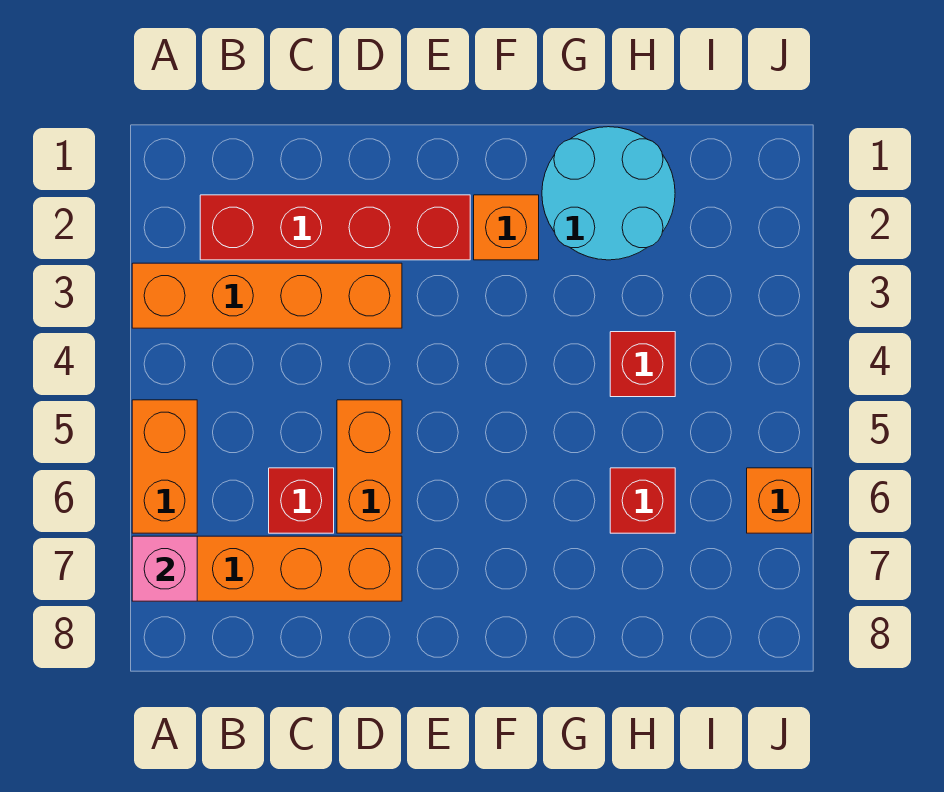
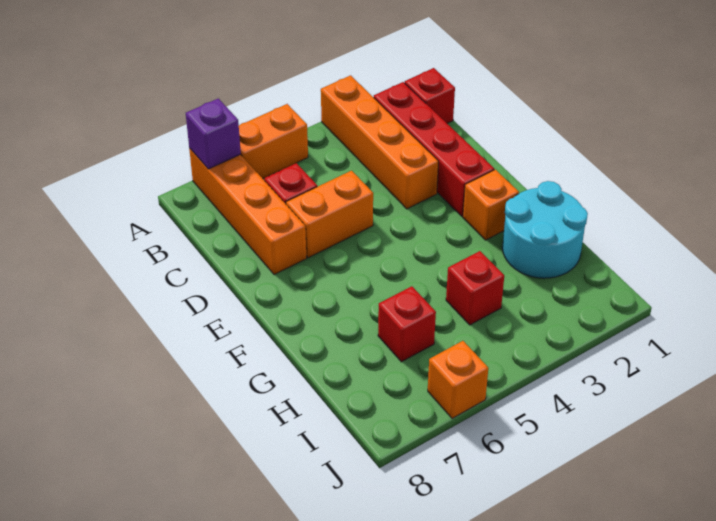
pink 1x1 brick [132,536,197,601] -> purple 1x1 brick [186,98,241,169]
none -> red 1x1 brick [405,68,455,123]

